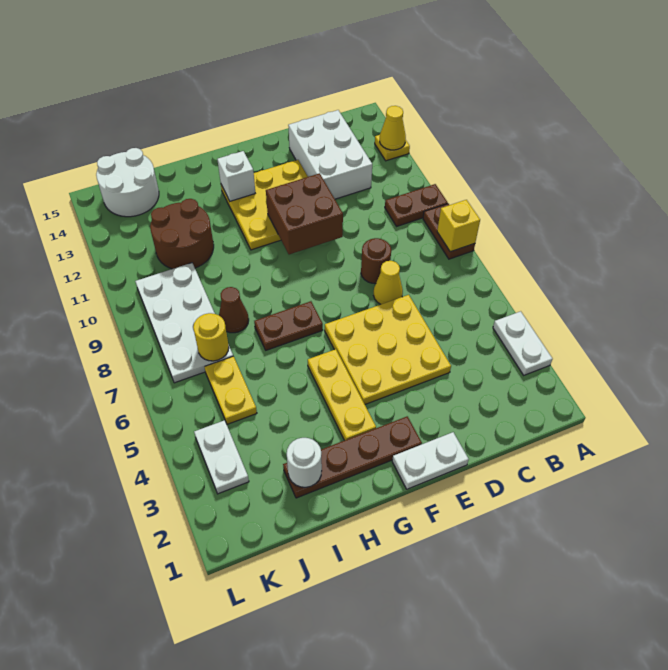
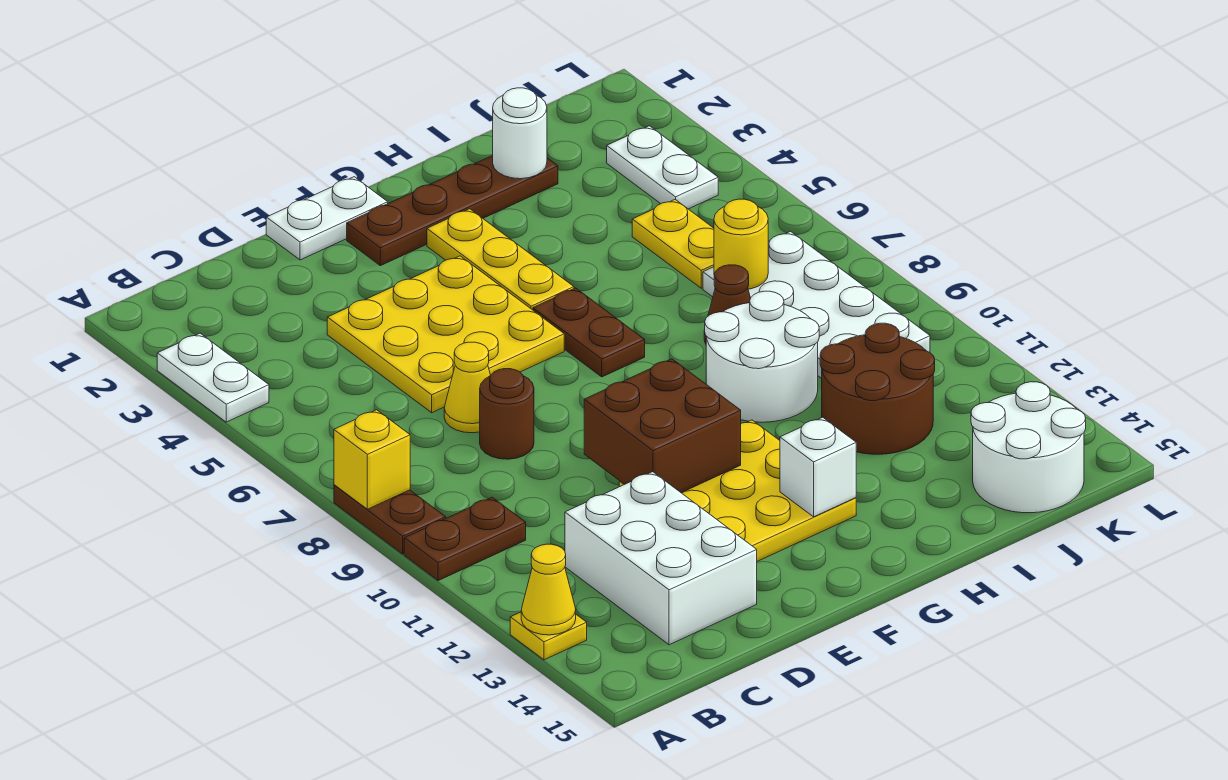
brown 1x2 plate [254,301,323,350] -> brown 1x2 plate turned to [533,288,645,377]
none -> white 2x2 round brick [704,291,819,422]

